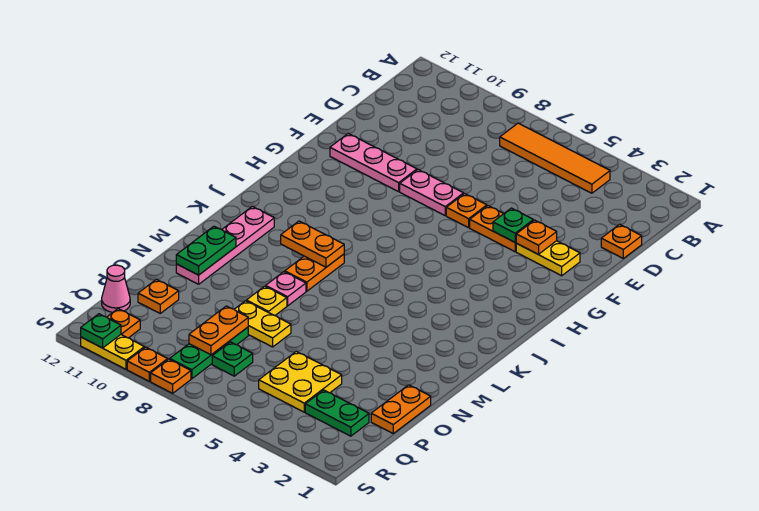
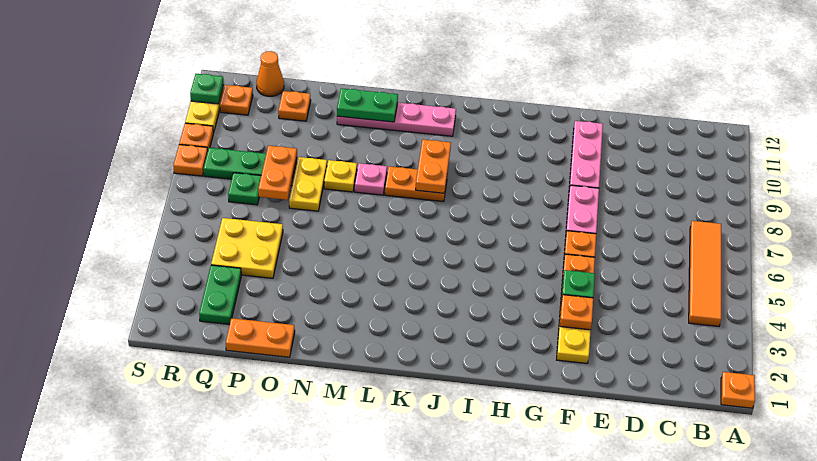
orange 1x1 plate [601,224,642,258] -> orange 1x1 plate moved to [721,372,755,408]
orange 1x2 plate [189,306,248,355] -> orange 1x2 plate turned to [258,145,297,200]
pink 1x1 cone [102,265,130,312] -> orange 1x1 cone [257,51,284,96]

